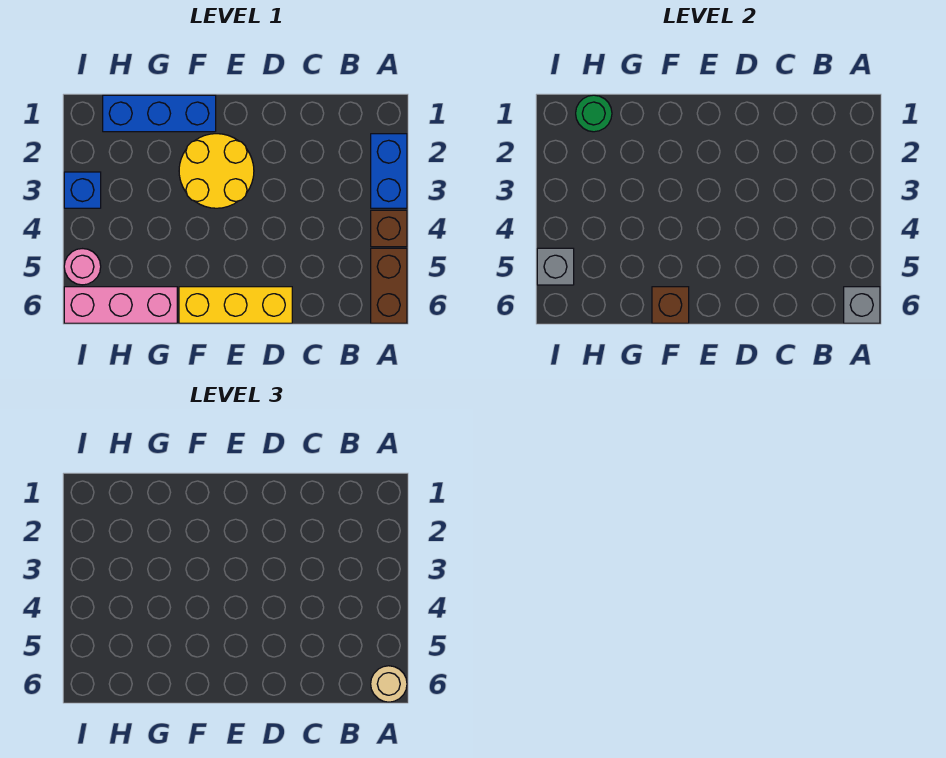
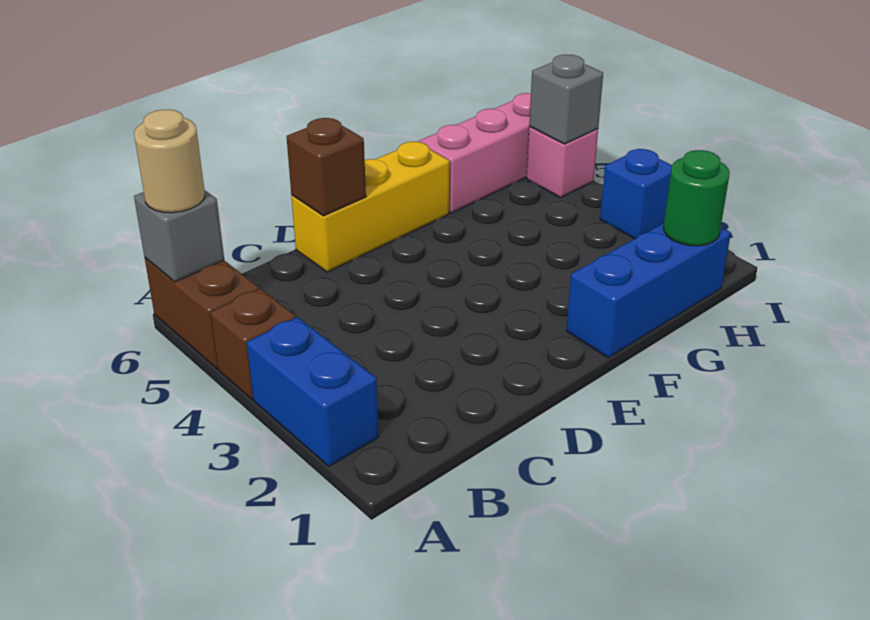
yellow 2x2 round brick [179,134,254,208] -> none
brown 1x1 brick [652,287,689,323] -> brown 1x1 brick moved to [287,118,366,216]
pink 1x1 round brick [64,249,101,285] -> pink 1x1 brick [527,127,598,198]

